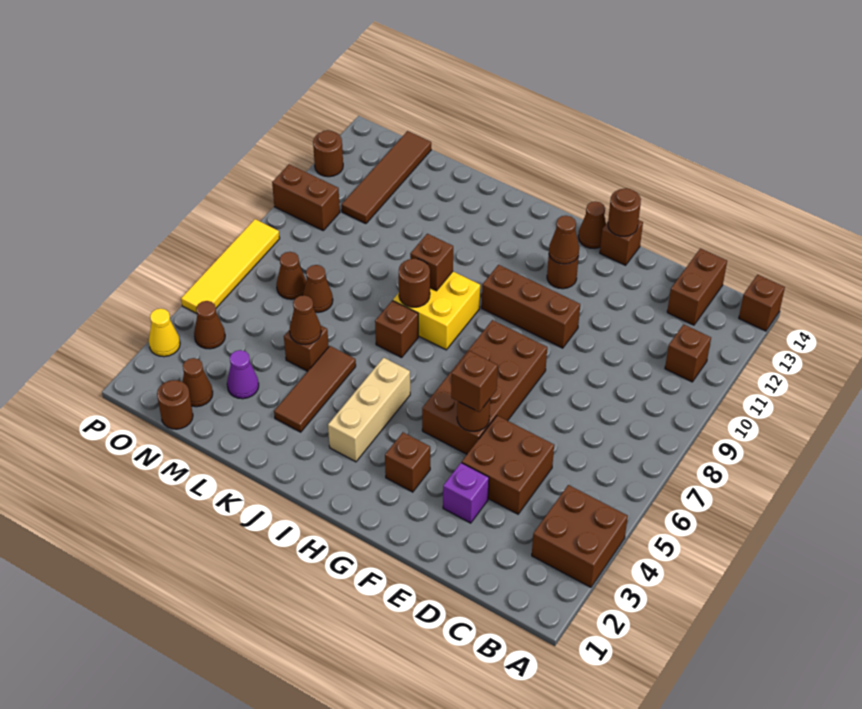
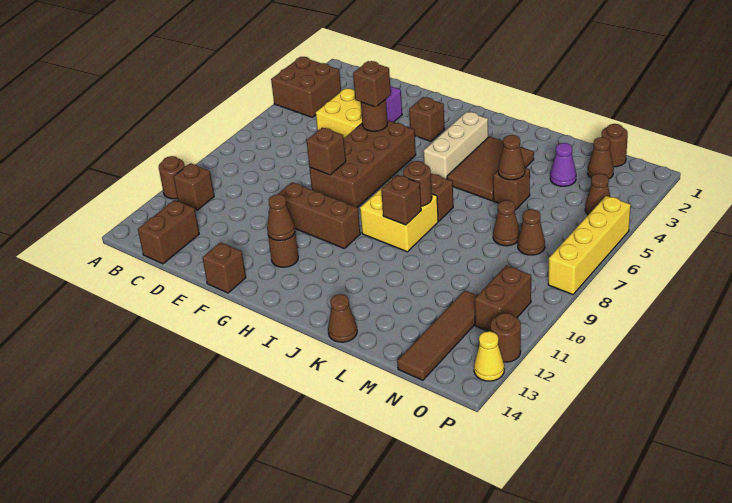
brown 1x1 brick [739,275,785,331] -> brown 1x1 brick moved to [307,128,346,175]
brown 2x2 brick [462,416,554,514] -> yellow 2x2 brick [316,88,362,138]
brown 1x1 round brick [608,188,641,236] -> brown 1x1 round brick moved to [159,156,185,199]
brown 1x1 cone [578,201,606,249] -> brown 1x1 cone moved to [328,294,357,342]
brown 1x3 tile [274,346,356,432] -> brown 2x3 tile [447,137,534,201]
brown 1x2 brick [272,164,340,230] -> brown 1x2 brick turned to [475,265,531,332]
yellow 1x1 cone [149,309,180,357] -> yellow 1x1 cone moved to [474,331,504,381]
yellow 1x4 tile [181,219,280,313] -> yellow 1x4 brick [548,196,631,295]

